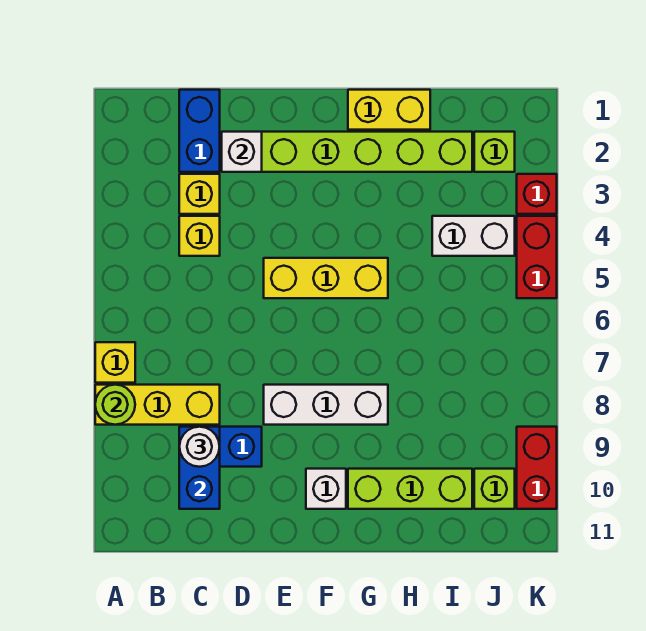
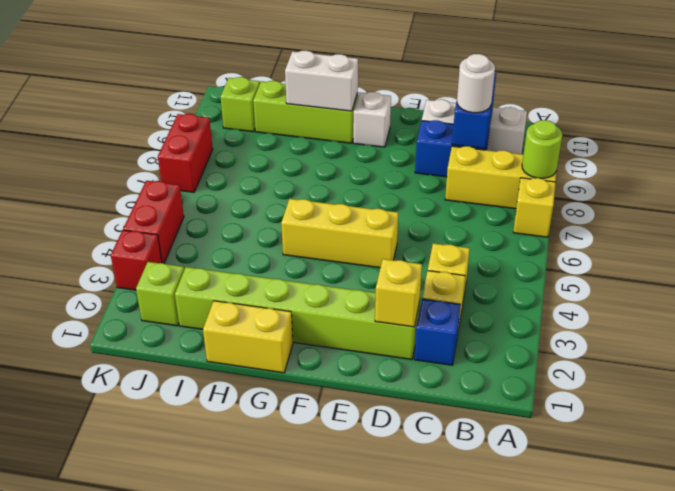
blue 1x2 brick [179,90,220,172] -> blue 1x1 brick [414,299,461,365]
white 1x1 brick [222,132,262,172] -> yellow 1x1 brick [375,259,422,327]
white 1x3 brick [264,385,388,425] -> white 1x3 brick moved to [422,99,527,154]
white 1x2 brick [432,216,515,256] -> white 1x2 brick moved to [285,51,358,111]
red 1x2 brick [517,427,557,509] -> red 1x2 brick moved to [158,114,213,192]

